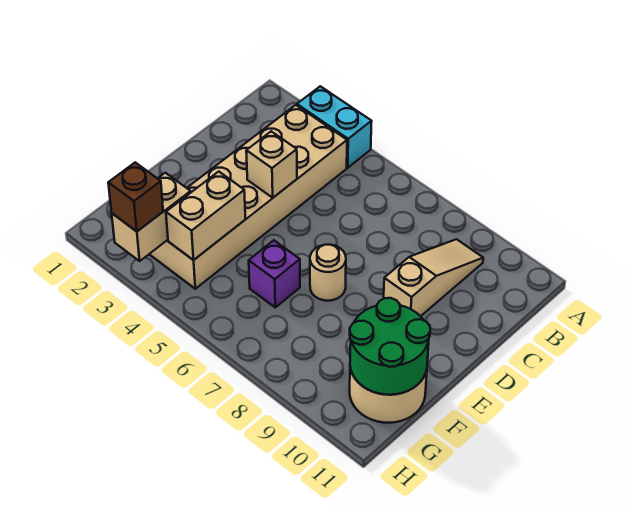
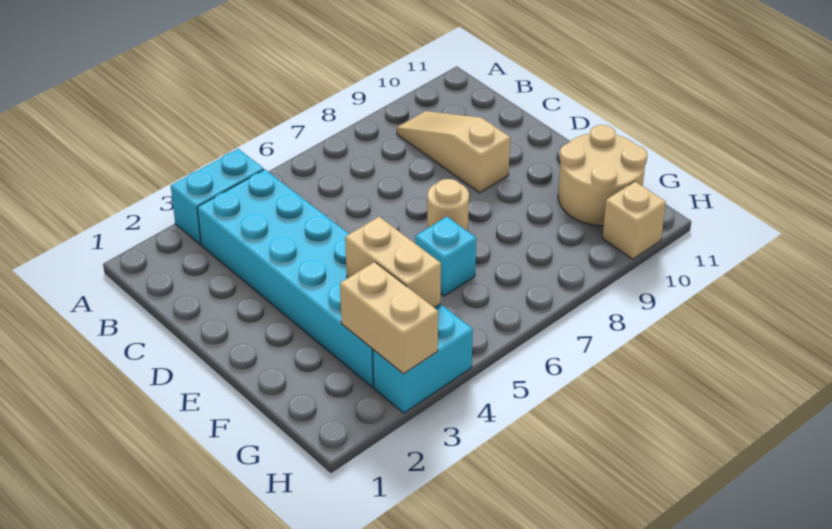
tan 2x6 brick [149,105,347,289] -> cyan 2x6 brick [197,170,440,387]
tan 1x1 brick [246,131,297,198] -> tan 1x1 brick moved to [603,181,666,259]
purple 1x1 brick [249,240,300,307] -> cyan 1x1 brick [415,217,476,296]
green 2x2 round brick [350,298,430,395] -> none
none -> cyan 1x2 brick [373,305,473,413]
brown 1x1 brick [108,163,163,231] -> none

